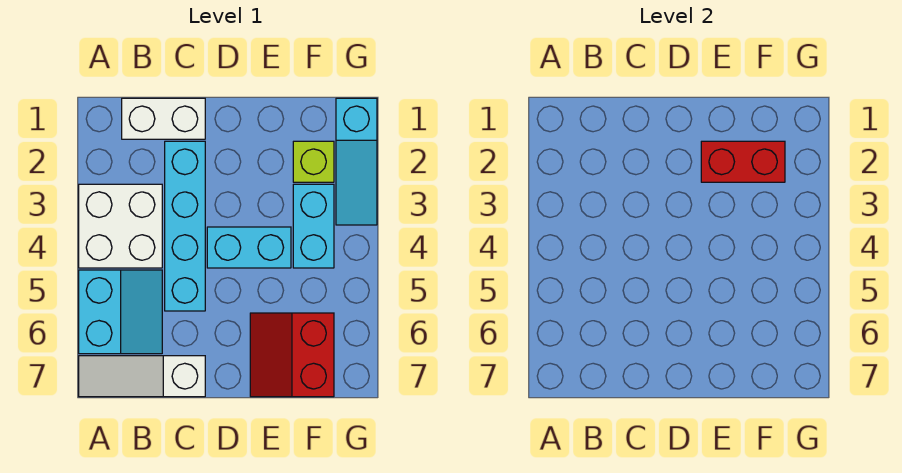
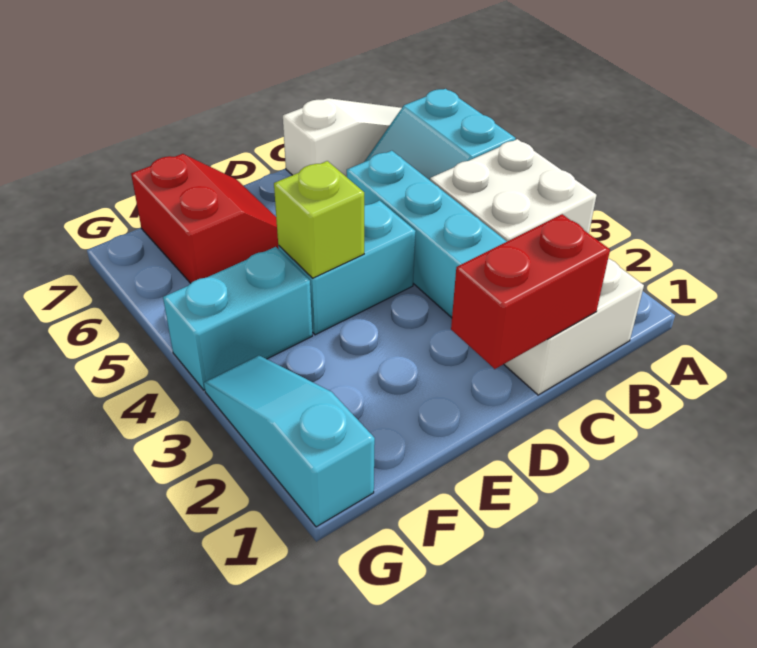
red 1x2 brick [701,141,785,182] -> red 1x2 brick moved to [451,214,610,369]
lime 1x1 brick [293,141,334,182] -> lime 1x1 brick moved to [274,161,364,278]
cyan 1x2 brick [293,184,334,268] -> cyan 1x2 brick turned to [163,247,312,390]

